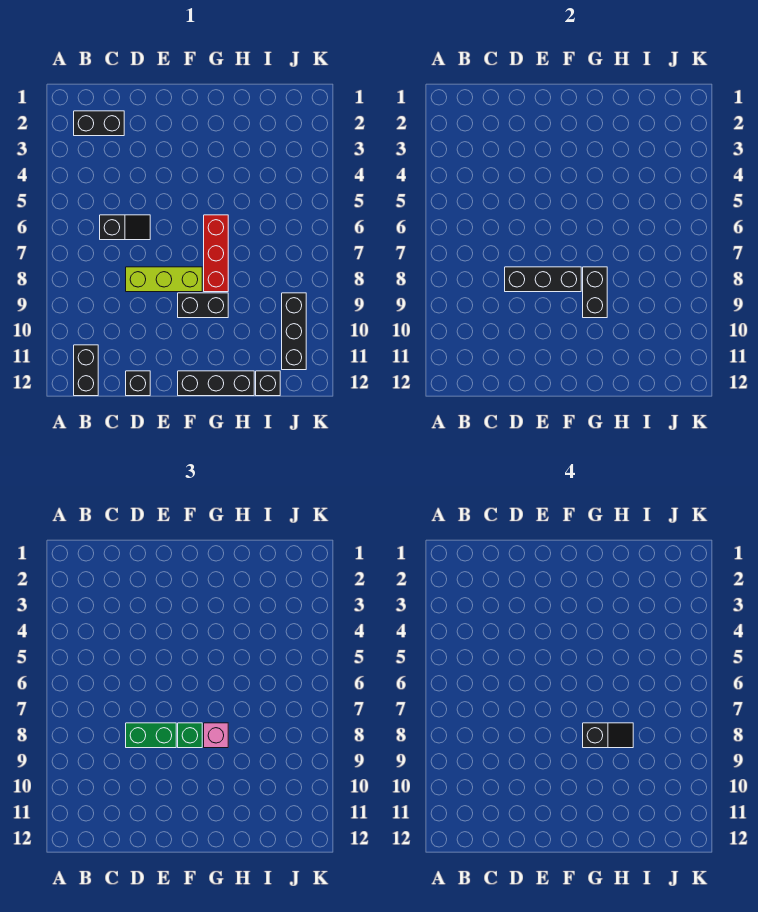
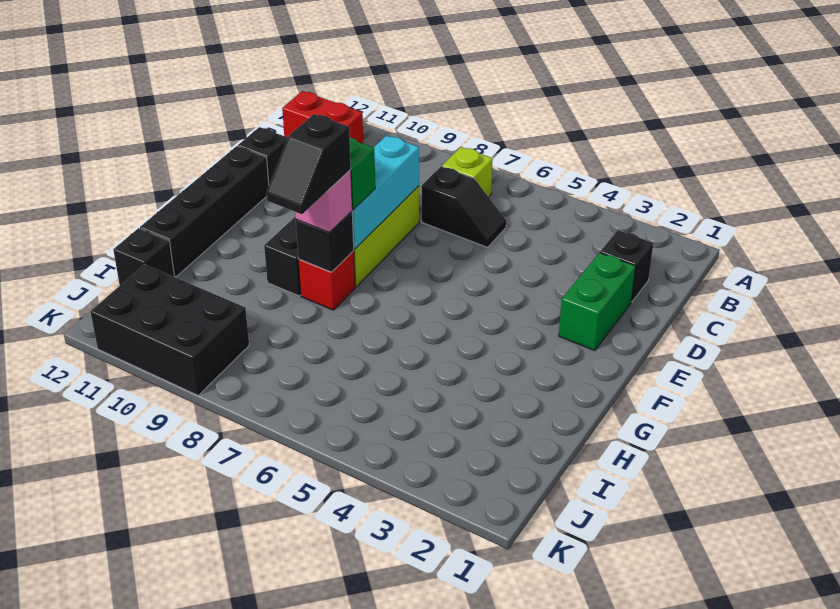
black 1x2 brick [74,111,124,136] -> black 1x1 brick [600,230,653,302]
none -> lime 1x1 brick [442,147,493,197]
black 1x2 brick [74,345,98,396] -> red 1x2 brick [282,91,363,144]
black 1x2 slope [100,215,150,240] -> black 1x2 slope turned to [422,166,506,247]
black 1x3 brick [505,267,581,292] -> cyan 1x3 brick [352,135,419,249]
green 1x2 brick [126,723,176,748] -> green 1x2 brick moved to [559,253,636,351]
black 1x3 brick [178,371,254,396] -> black 1x4 brick [140,146,269,277]
red 1x3 brick [204,215,228,292] -> red 1x1 brick [298,251,355,310]
black 1x2 brick [583,267,607,318] -> black 1x1 brick [296,212,354,272]
black 1x3 brick [282,293,306,370] -> black 2x3 brick [90,264,249,395]

